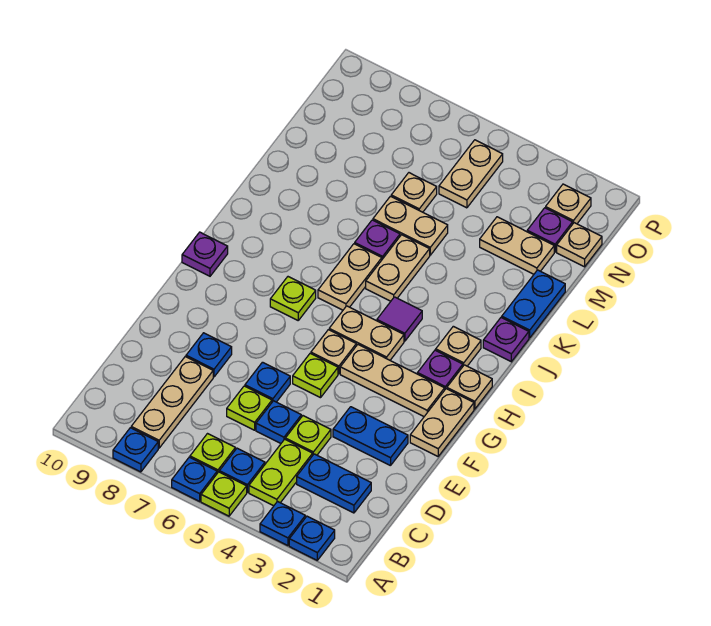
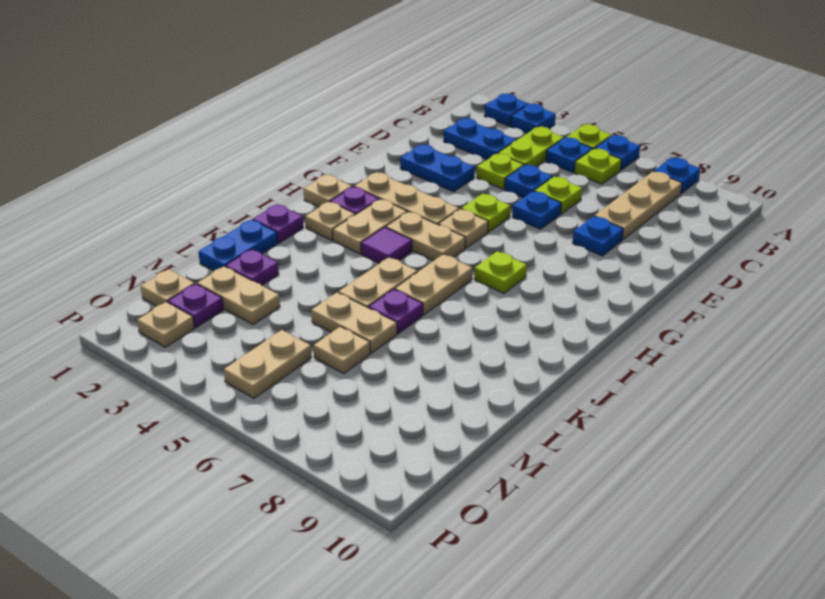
tan 1x2 plate [410,389,474,456] -> tan 1x2 plate moved to [333,199,407,254]
purple 1x1 plate [182,232,228,276] -> purple 1x1 plate moved to [226,249,279,285]

